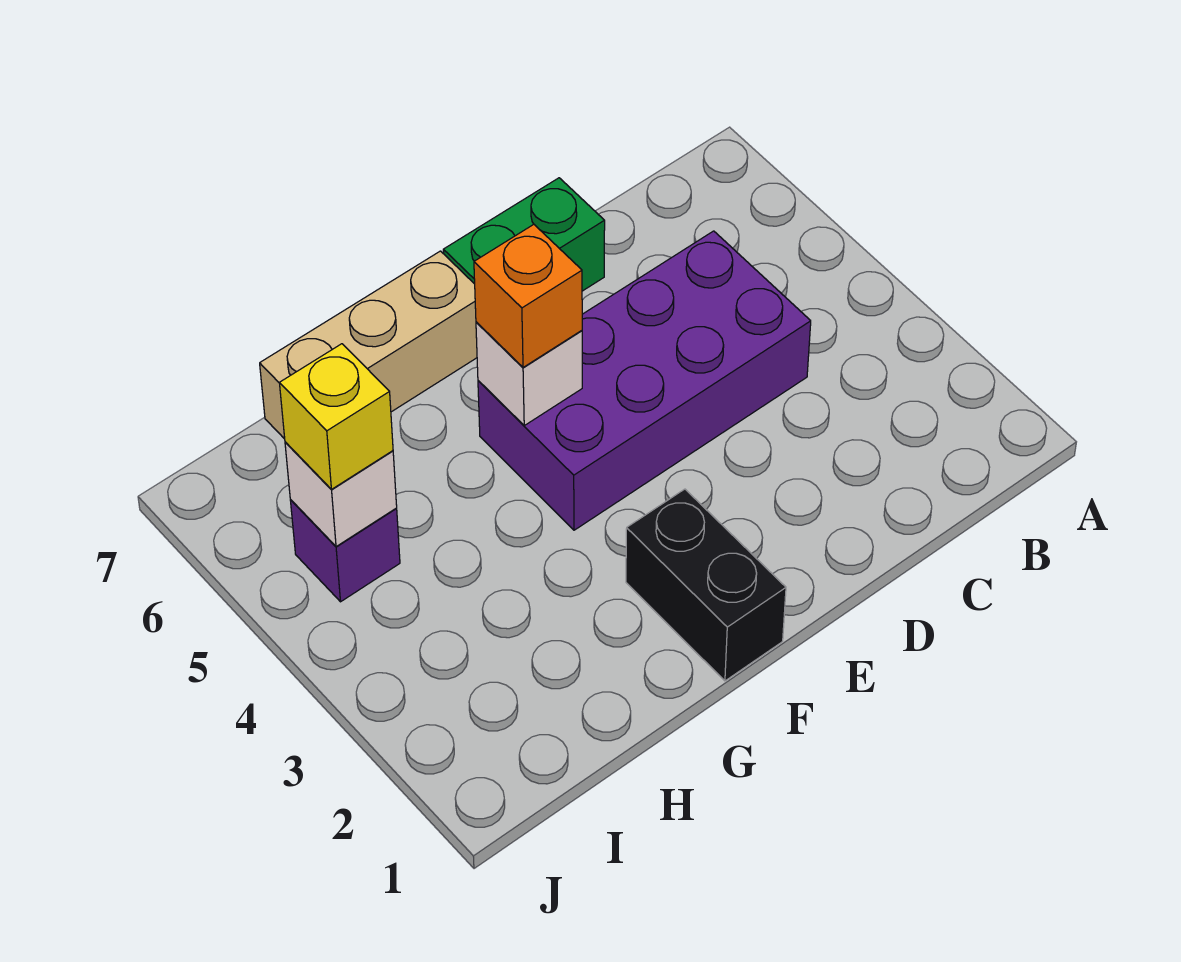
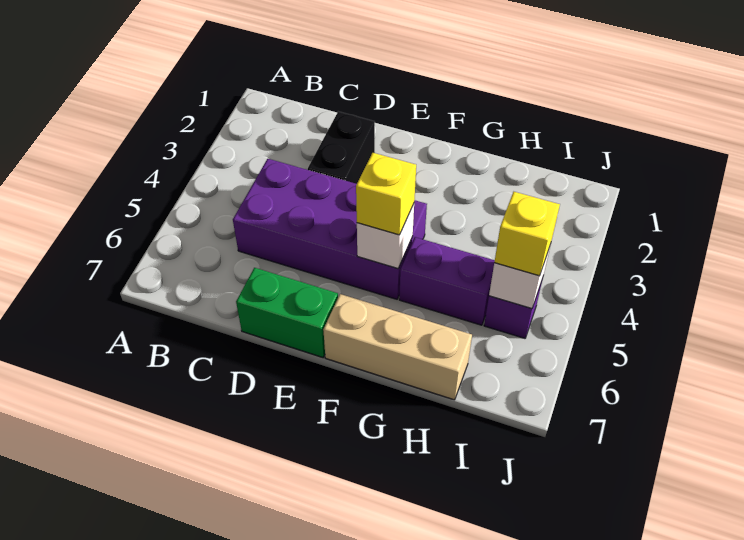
black 1x2 brick [626,489,786,681] -> black 1x2 brick moved to [308,112,375,184]
orange 1x1 brick [474,225,582,367] -> yellow 1x1 brick [356,153,416,235]
none -> purple 1x2 brick [399,237,495,325]

